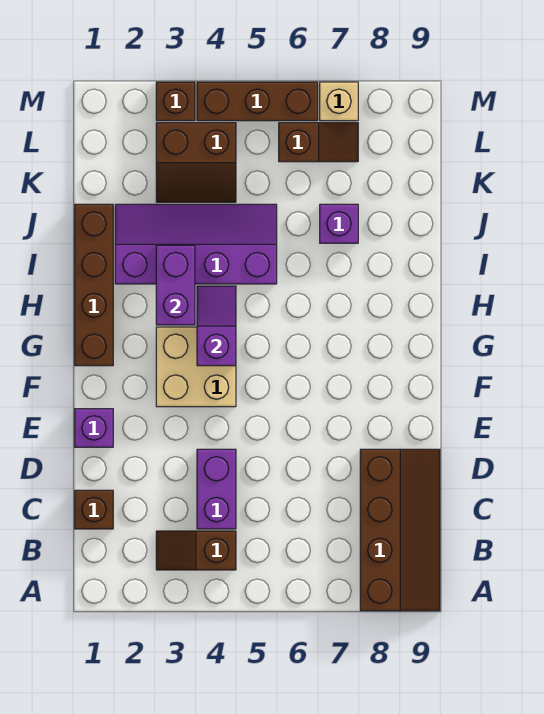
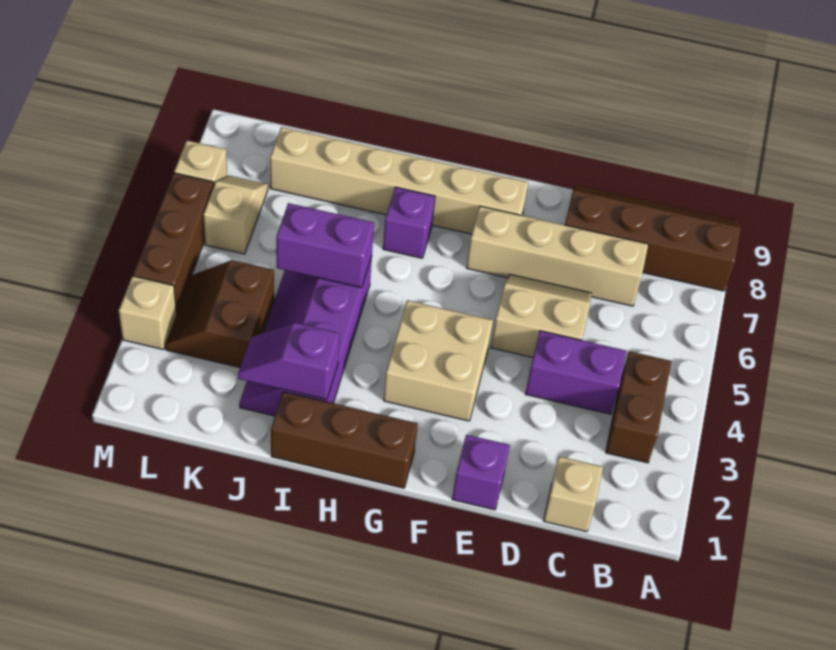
brown 1x2 slope [156,531,236,570] -> brown 1x2 brick [606,351,671,463]
brown 1x1 brick [75,490,113,529] -> tan 1x1 brick [544,456,603,532]
none -> tan 1x4 brick [467,206,648,306]
none -> tan 2x2 slope [491,274,592,358]
none -> tan 1x6 brick [270,127,528,234]
brown 1x4 brick [75,204,113,366] -> brown 1x3 brick [271,392,418,488]
purple 1x2 slope [197,286,236,366] -> purple 1x2 slope moved to [238,323,340,400]
purple 1x2 brick [156,245,195,325] -> purple 1x2 brick moved to [276,203,374,288]
purple 1x1 brick [320,204,358,243] -> purple 1x1 brick moved to [383,187,435,258]
brown 2x2 slope [156,123,236,202] -> brown 2x2 slope turned to [165,260,274,367]
brown 1x2 slope [279,123,358,162] -> tan 1x2 slope [203,176,268,254]
brown 1x1 brick [156,82,195,121] -> tan 1x1 brick [119,276,177,350]

